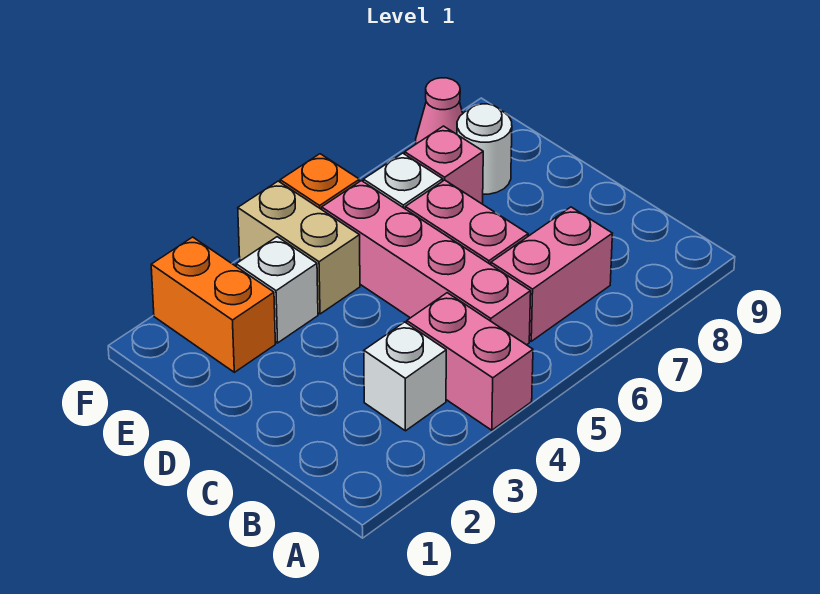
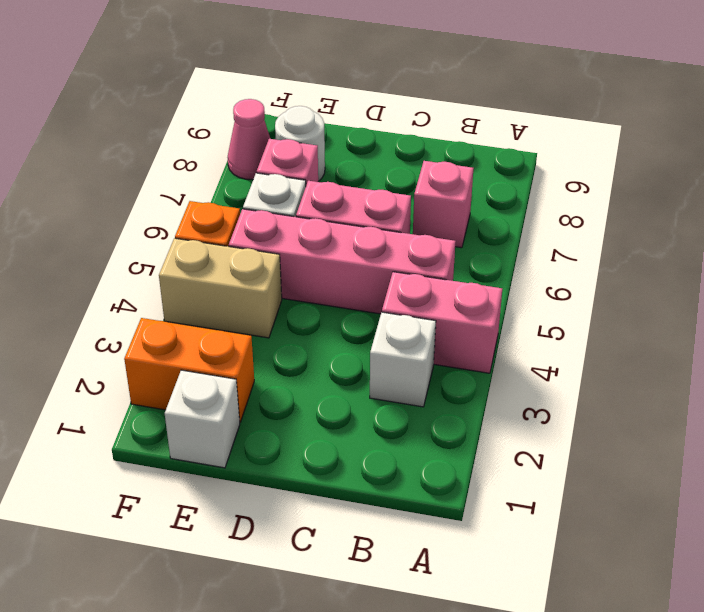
pink 1x2 brick [491,207,612,341] -> pink 1x1 brick [413,161,473,248]
white 1x1 brick [236,237,318,343] -> white 1x1 brick moved to [165,370,240,468]

